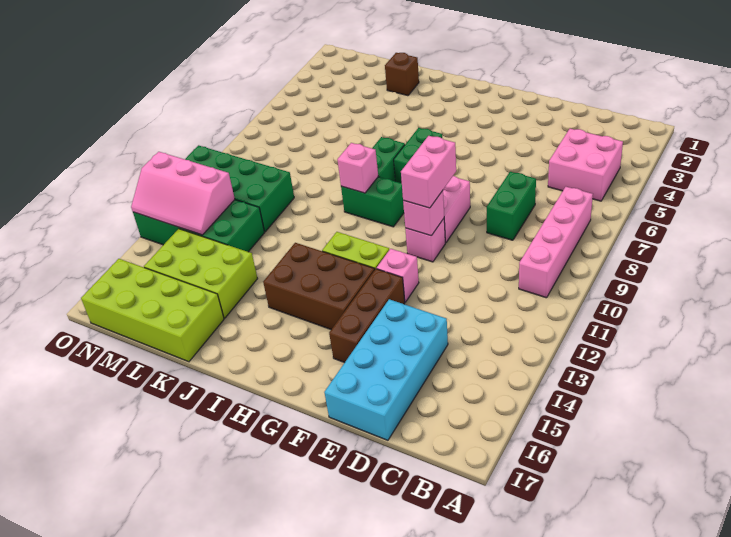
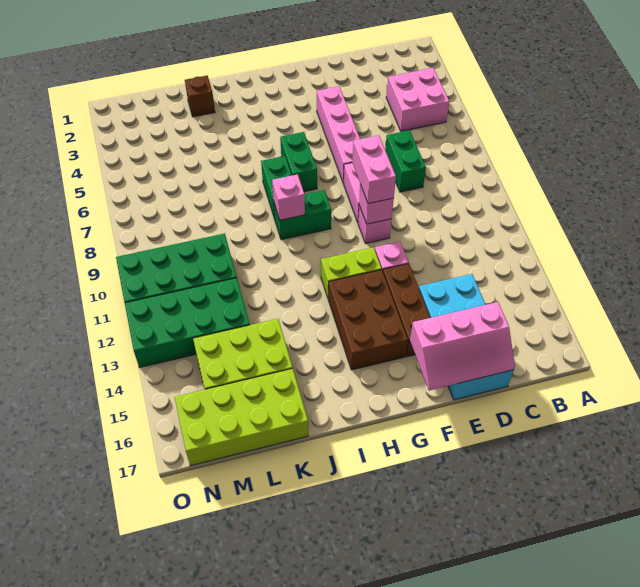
pink 1x4 brick [519,187,593,298] -> pink 1x4 brick moved to [317,87,360,183]
brown 2x3 brick [263,243,375,330] -> brown 2x3 brick turned to [328,270,408,370]
pink 2x3 slope [131,152,235,235] -> pink 2x3 slope moved to [410,302,515,391]

